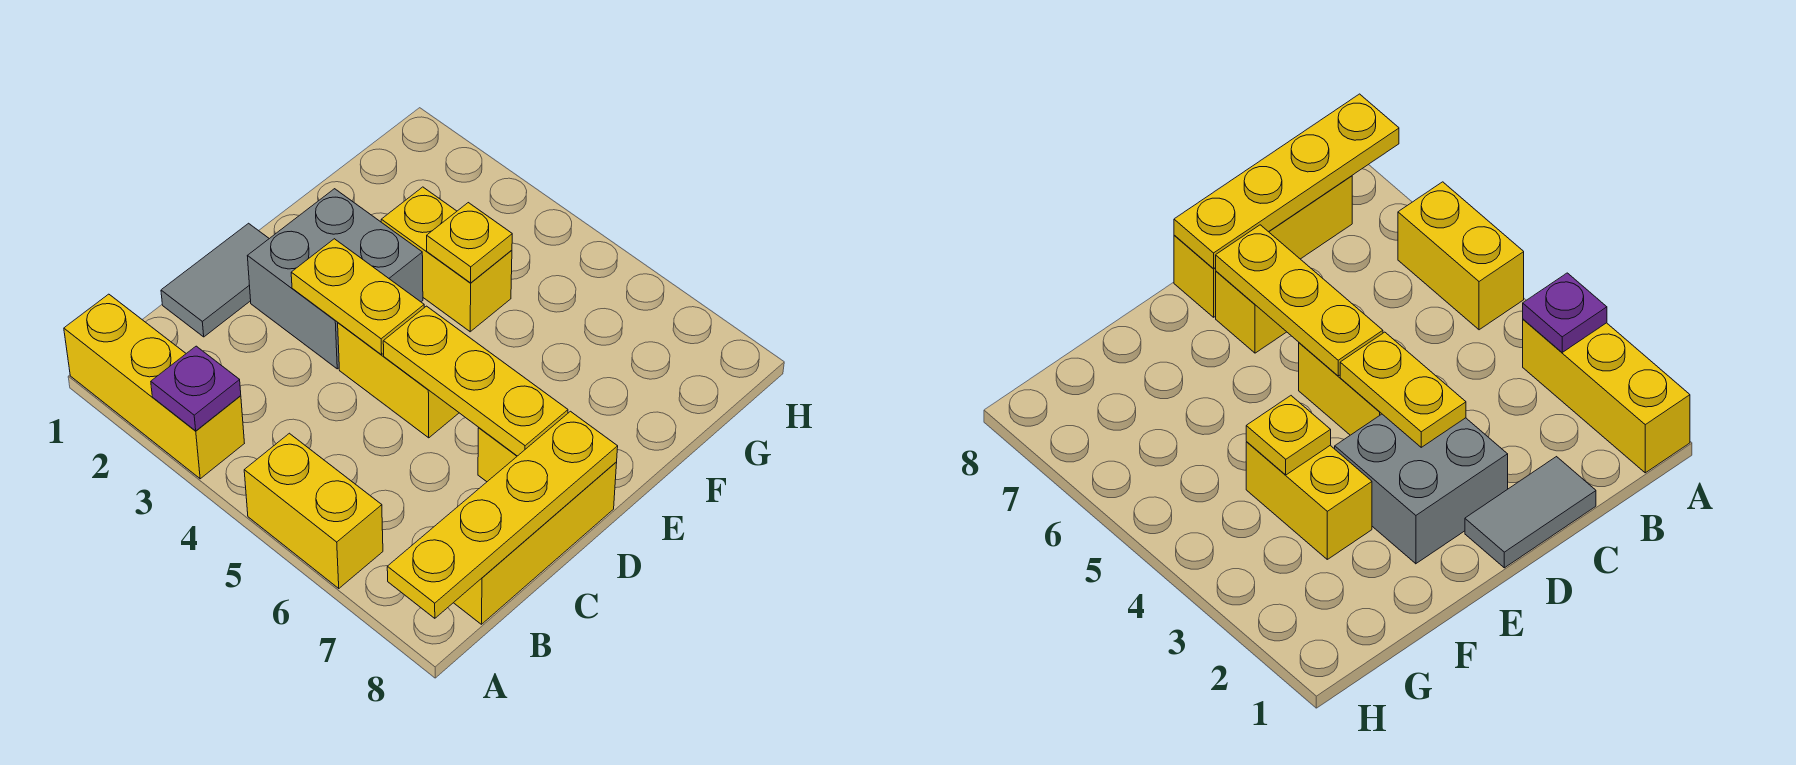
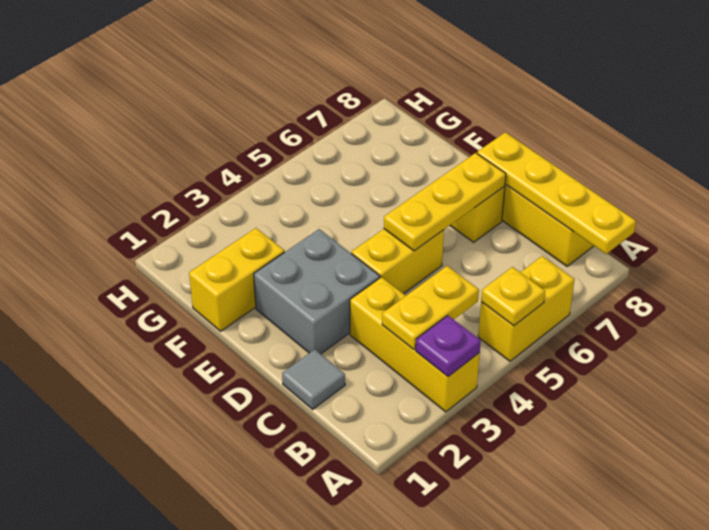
yellow 1x3 brick [64,294,244,479] -> yellow 1x3 brick turned to [350,277,480,412]
grey 1x2 tile [161,223,269,337] -> grey 1x1 tile [282,349,345,409]
yellow 1x2 plate [291,239,424,355] -> yellow 1x2 plate moved to [382,266,479,349]
yellow 1x2 brick [381,187,512,332] -> yellow 1x2 brick moved to [189,228,285,331]
yellow 1x1 plate [427,203,512,283] -> yellow 1x1 plate moved to [481,267,545,326]

